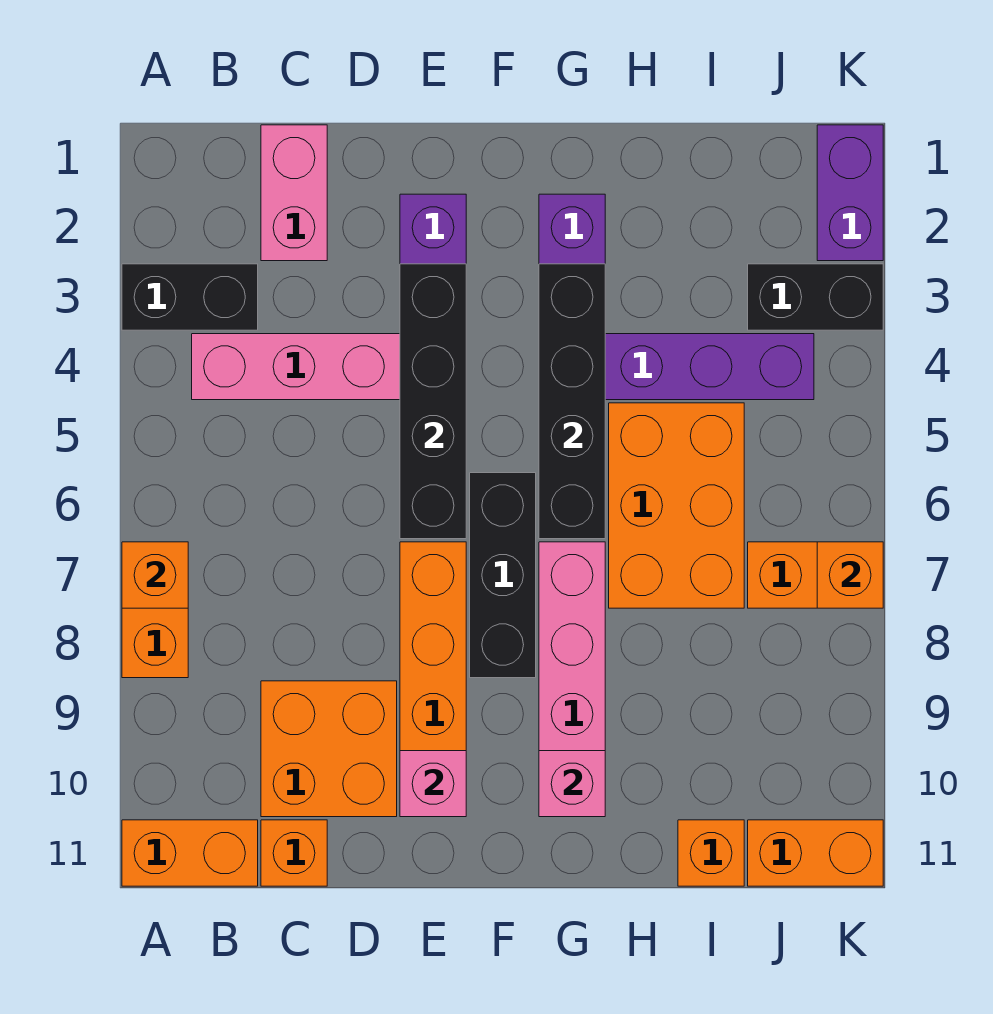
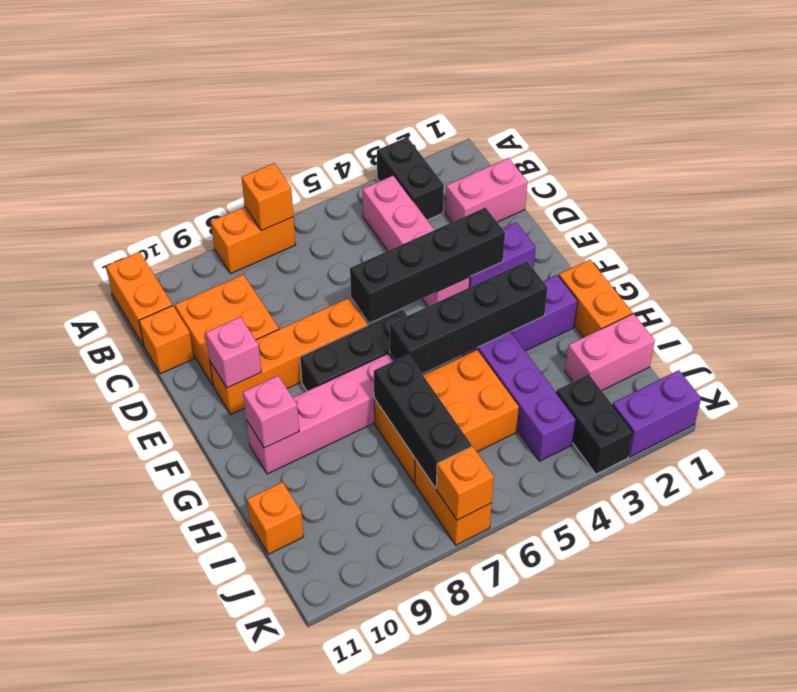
none -> black 1x3 brick [374,355,471,488]
none -> pink 1x2 brick [565,314,655,391]
orange 1x2 brick [748,820,883,886] -> orange 1x2 brick moved to [559,260,632,337]

